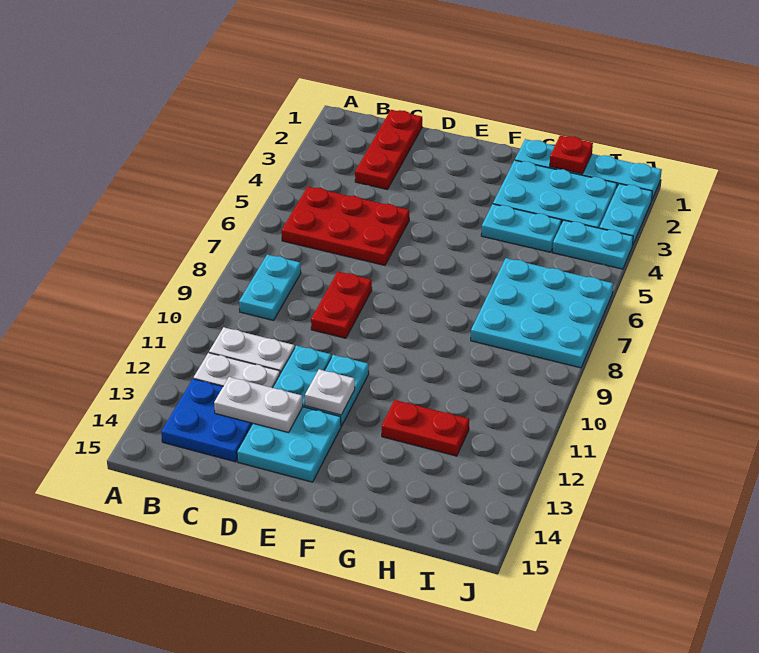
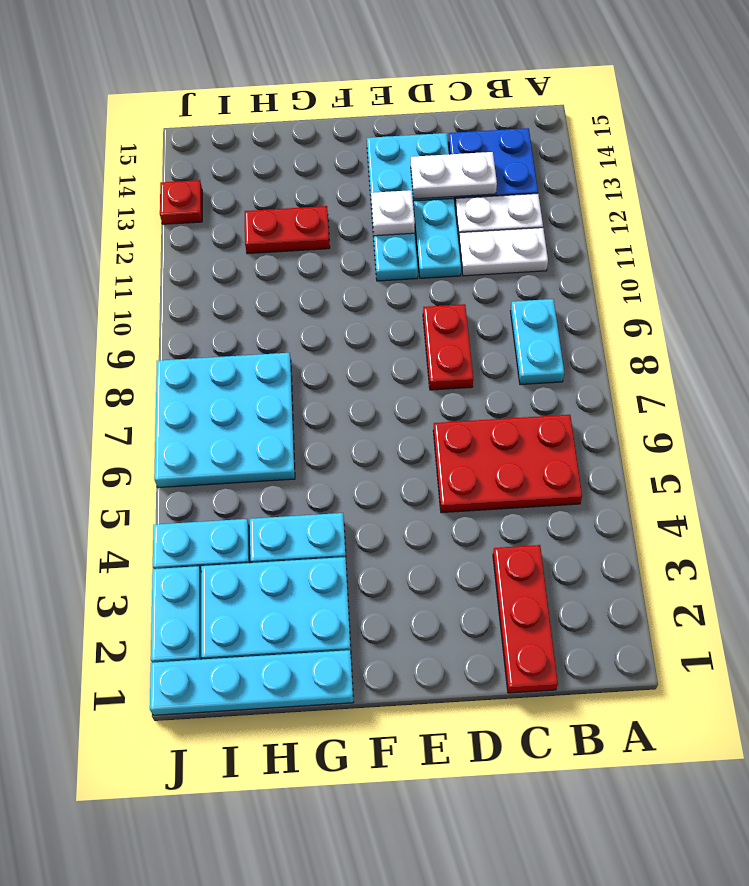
red 1x1 plate [550,136,593,174] -> red 1x1 plate moved to [160,180,202,224]

